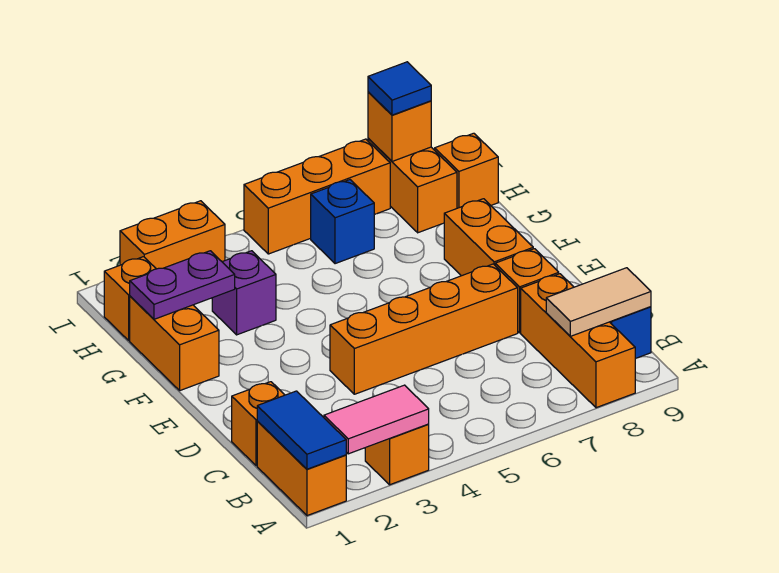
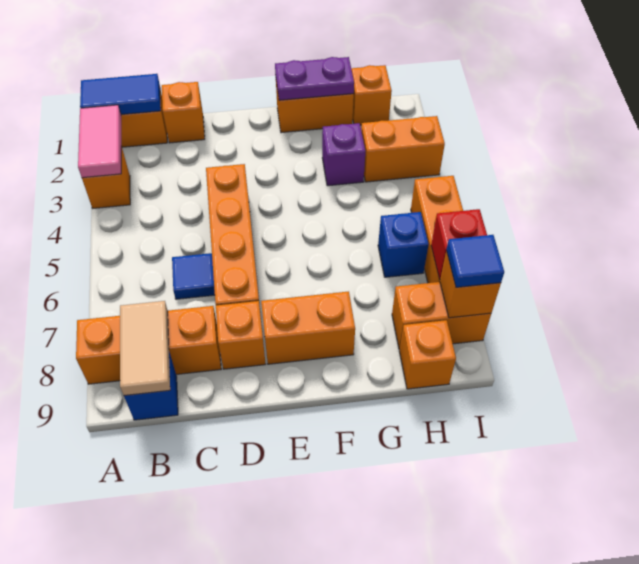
none -> blue 1x1 tile [172,253,215,299]
purple 1x2 plate [130,251,235,319] -> purple 1x2 plate turned to [275,57,354,100]
orange 1x2 brick [120,201,225,269] -> orange 1x2 brick turned to [361,116,445,182]
none -> red 1x1 brick [431,209,487,279]

